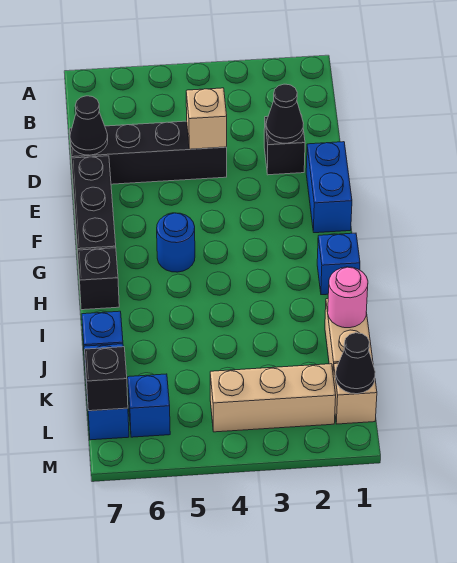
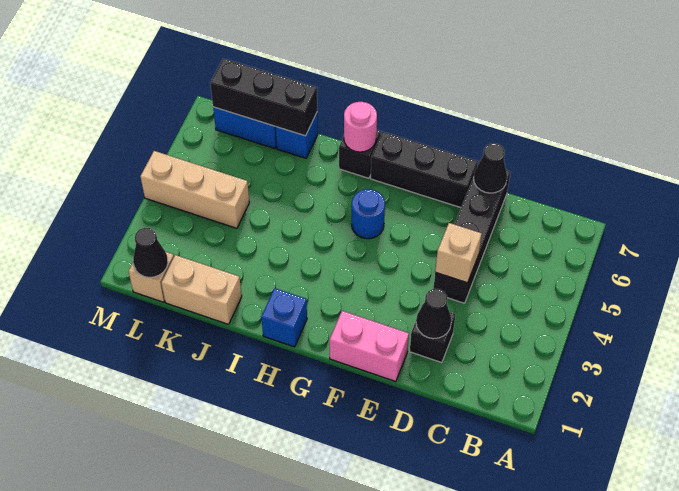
blue 1x2 brick [306,142,352,233] -> pink 1x2 brick [330,311,409,382]
pink 1x1 round brick [328,267,368,328] -> pink 1x1 round brick moved to [344,102,377,152]
tan 1x3 brick [210,364,336,432] -> tan 1x3 brick turned to [140,151,249,228]
blue 1x1 brick [128,374,170,437] -> none
black 1x1 brick [85,347,128,411] -> black 1x3 brick [210,58,317,136]

